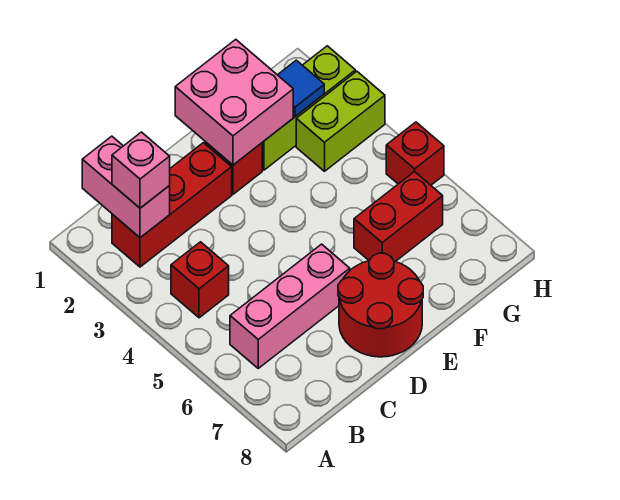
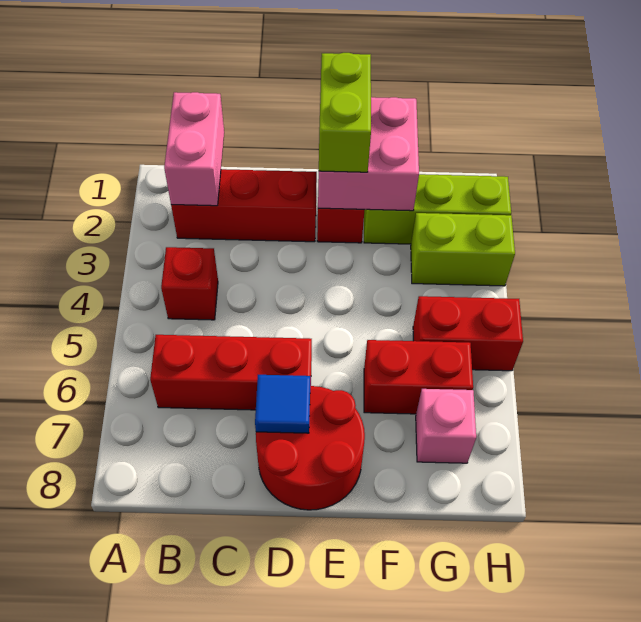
pink 1x1 brick [112,132,170,208] -> pink 1x1 brick moved to [416,389,476,463]
pink 1x3 brick [230,244,350,368] -> red 1x3 brick [150,335,312,410]
none -> lime 1x2 brick [319,53,371,172]
blue 1x1 tile [278,60,324,116] -> blue 1x1 tile moved to [255,375,310,433]
red 1x1 brick [386,122,444,185] -> red 1x2 brick [413,296,523,371]

